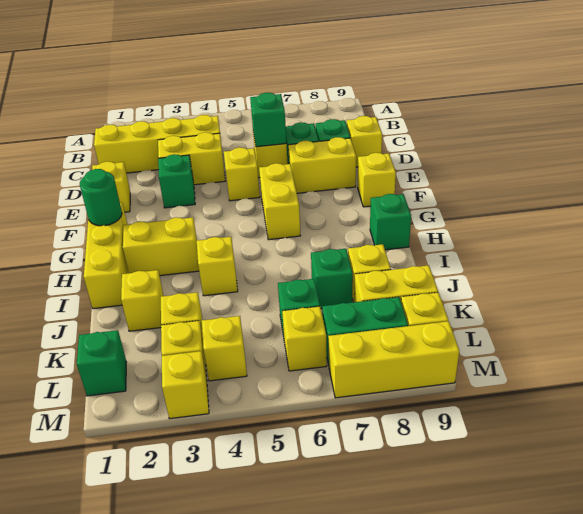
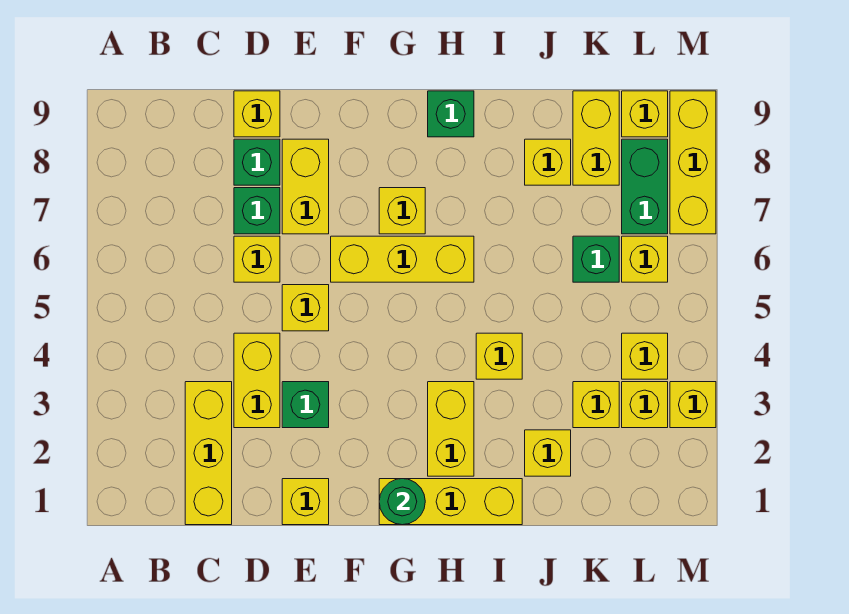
yellow 1x4 brick [94,115,222,173] -> yellow 1x3 brick [185,382,232,525]
green 1x1 brick [250,93,286,147] -> none
yellow 1x2 brick [259,163,300,240] -> yellow 1x3 brick [331,236,474,282]
yellow 1x1 brick [358,153,396,207] -> yellow 1x1 brick moved to [379,188,425,234]
green 1x1 brick [311,249,353,309] -> none
green 1x1 brick [77,330,126,396] -> none

